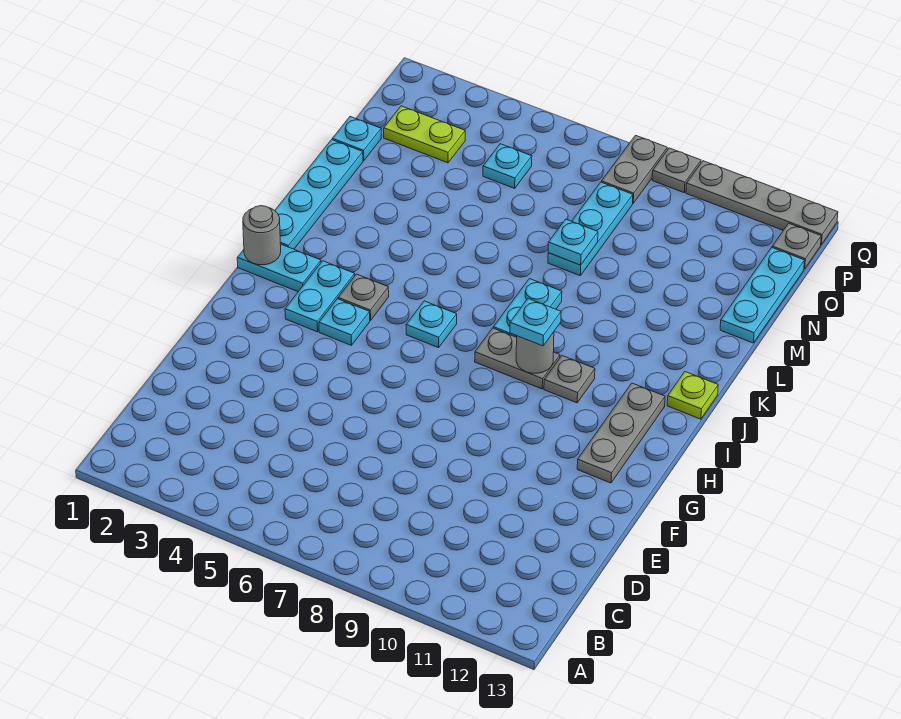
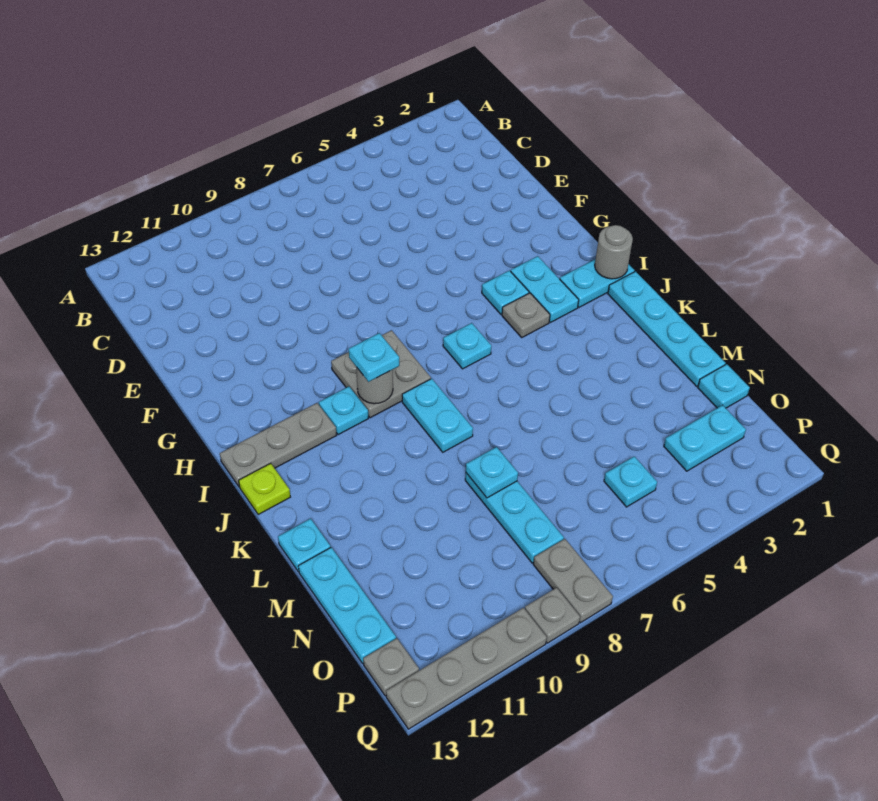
grey 1x3 plate [577,383,665,483] -> grey 1x3 plate turned to [220,403,337,487]
grey 1x2 plate [475,328,560,389] -> grey 2x2 plate [331,330,431,418]
grey 1x1 plate [544,356,595,403] -> cyan 1x1 plate [319,387,368,435]
none -> cyan 1x1 plate [278,519,331,572]
lime 1x2 plate [384,106,465,163] -> cyan 1x2 plate [664,405,746,471]

